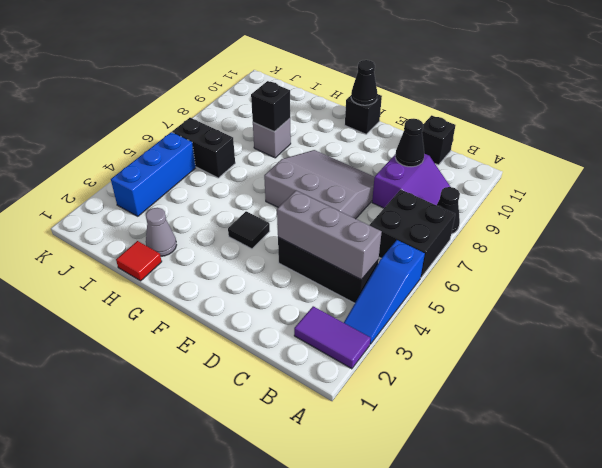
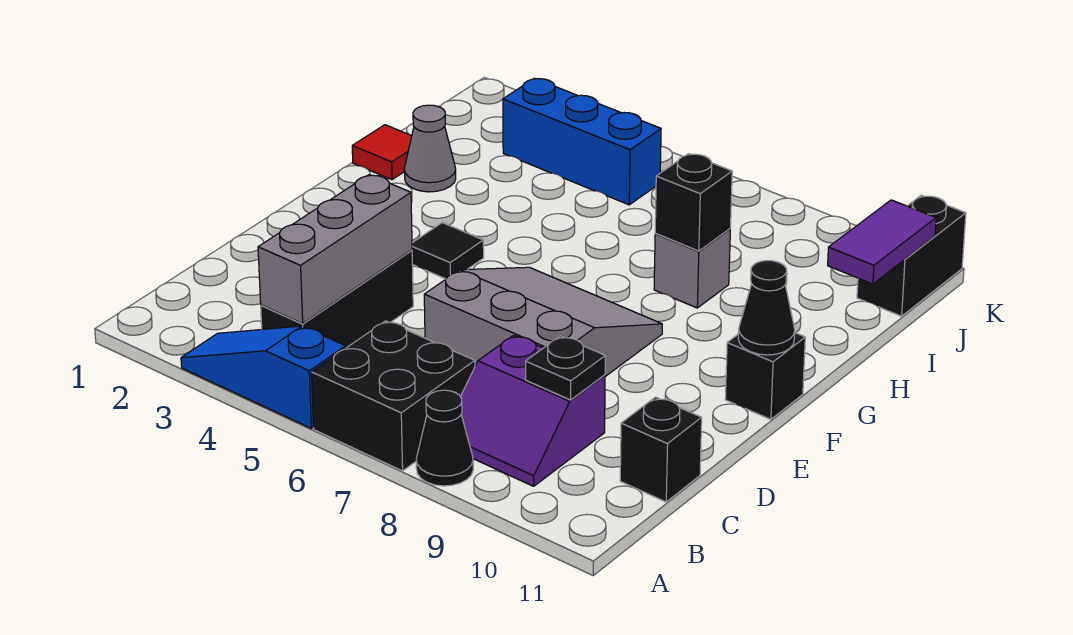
purple 1x2 tile [294,306,371,369] -> purple 1x2 tile moved to [828,200,936,284]
black 1x1 cone [395,119,424,167] -> black 1x1 plate [526,336,605,400]
grey 3x3 slope [264,150,375,219] -> grey 3x3 slope turned to [424,267,662,377]
black 1x2 brick [172,118,235,178] -> black 1x2 brick moved to [857,195,966,316]

